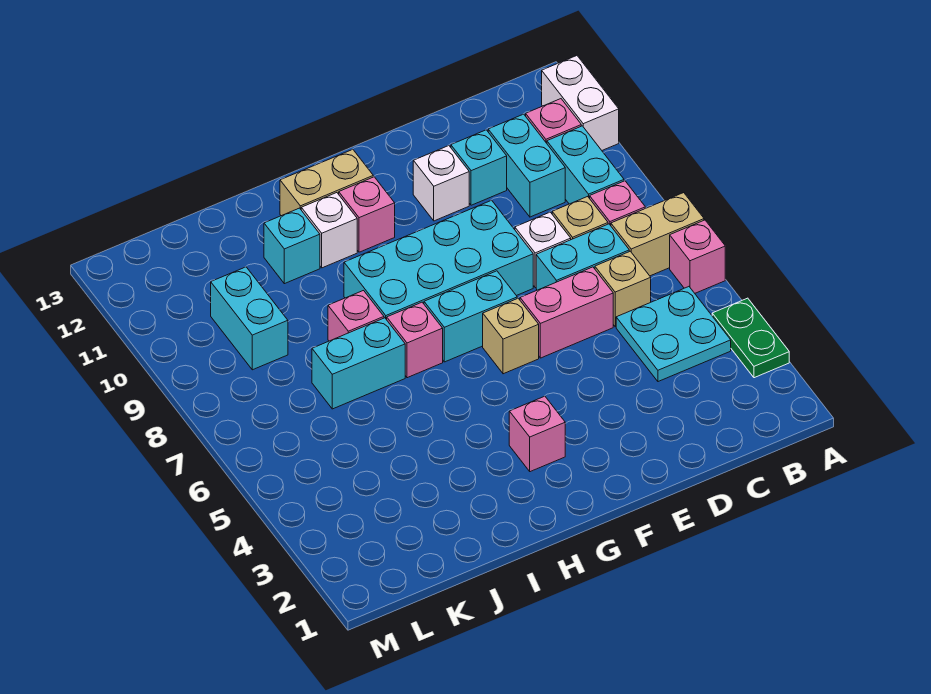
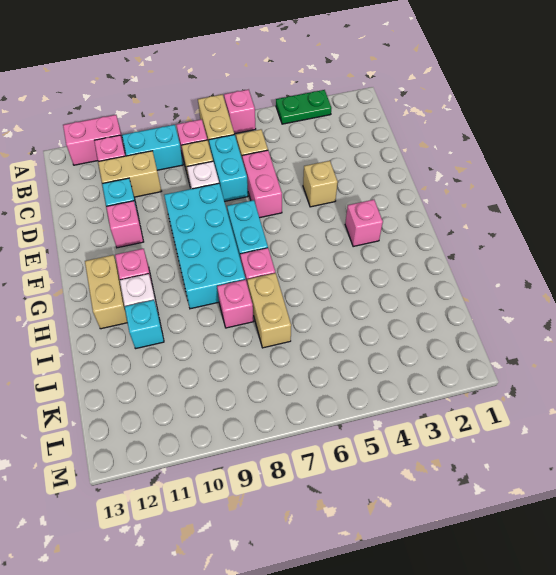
white 1x2 brick [542,56,619,150] -> pink 1x2 brick [63,115,125,165]
cyan 2x2 plate [616,287,731,382] -> none
cyan 1x2 brick [488,114,565,217] -> tan 1x2 brick [98,151,161,197]
white 1x1 brick [413,146,469,221] -> pink 1x1 brick [106,201,143,248]
tan 1x1 brick [483,298,539,374] -> tan 1x1 brick moved to [303,161,338,207]
cyan 1x2 brick [312,318,405,409] -> tan 1x2 brick [247,273,291,348]
cyan 1x2 brick [211,267,288,370] -> none

